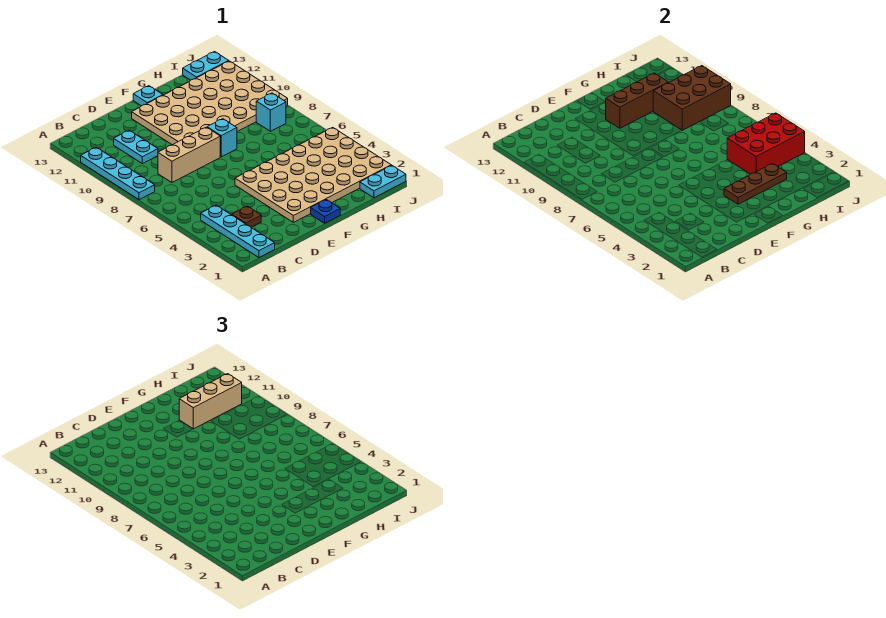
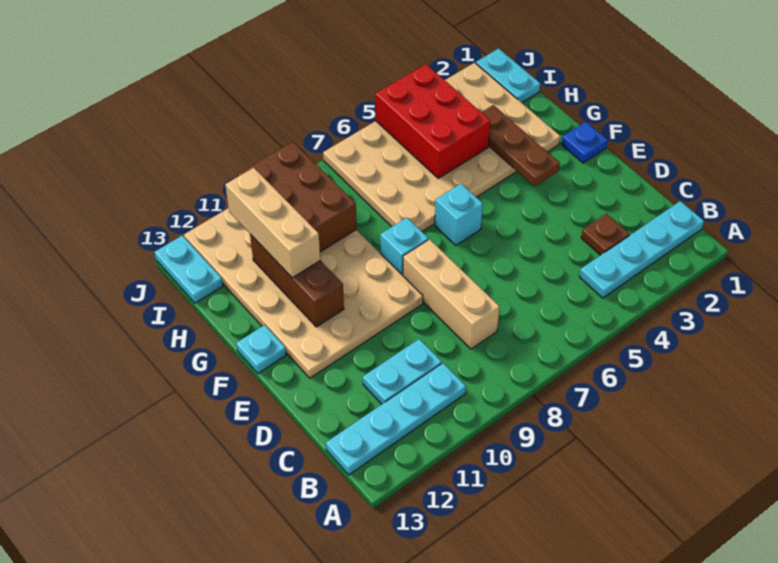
cyan 1x4 plate [81,147,155,200] -> cyan 1x4 plate moved to [326,363,466,475]
tan 4x6 plate [235,127,391,222] -> tan 4x6 plate turned to [323,63,560,232]
cyan 1x1 brick [256,93,286,131] -> cyan 1x1 brick moved to [435,184,483,245]

